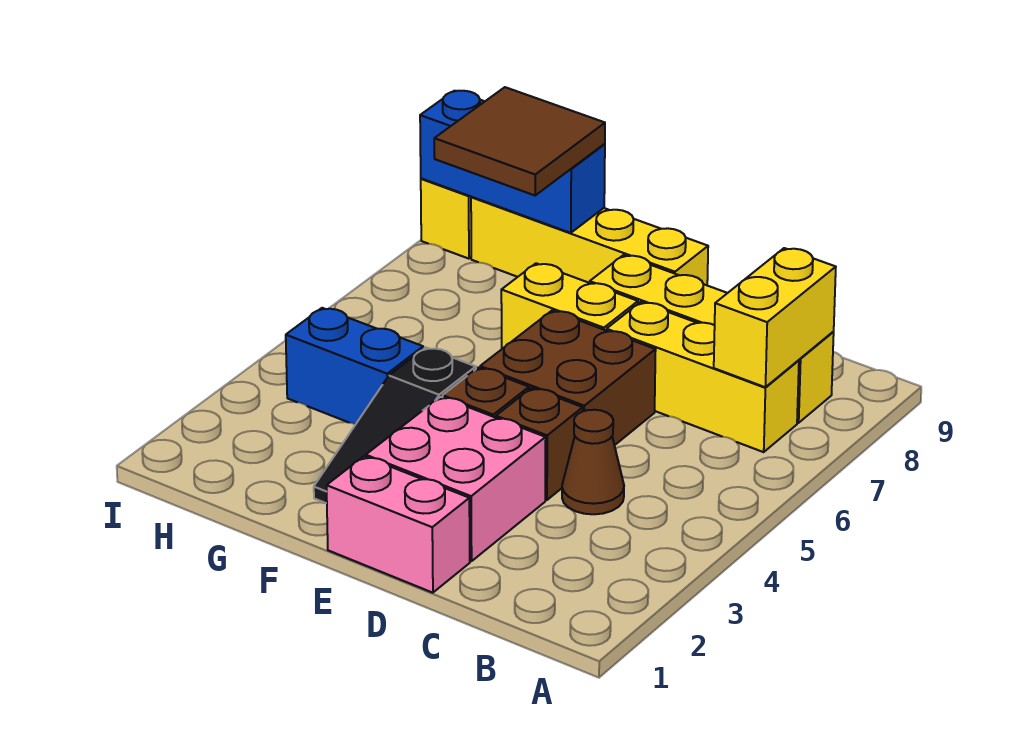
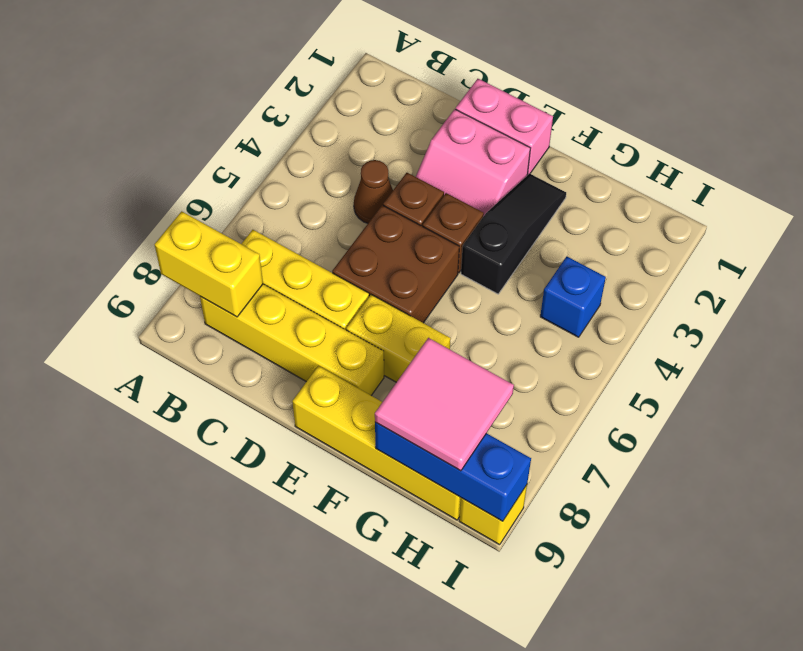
yellow 1x2 brick [714,248,836,387] -> yellow 1x2 brick turned to [155,211,263,317]
pink 2x2 brick [366,397,546,561] -> pink 2x2 slope [416,109,530,217]
blue 1x2 brick [286,308,423,425] -> blue 1x1 brick [540,256,606,337]
brown 2x2 tile [434,87,605,195] -> pink 2x2 tile [375,338,514,471]

